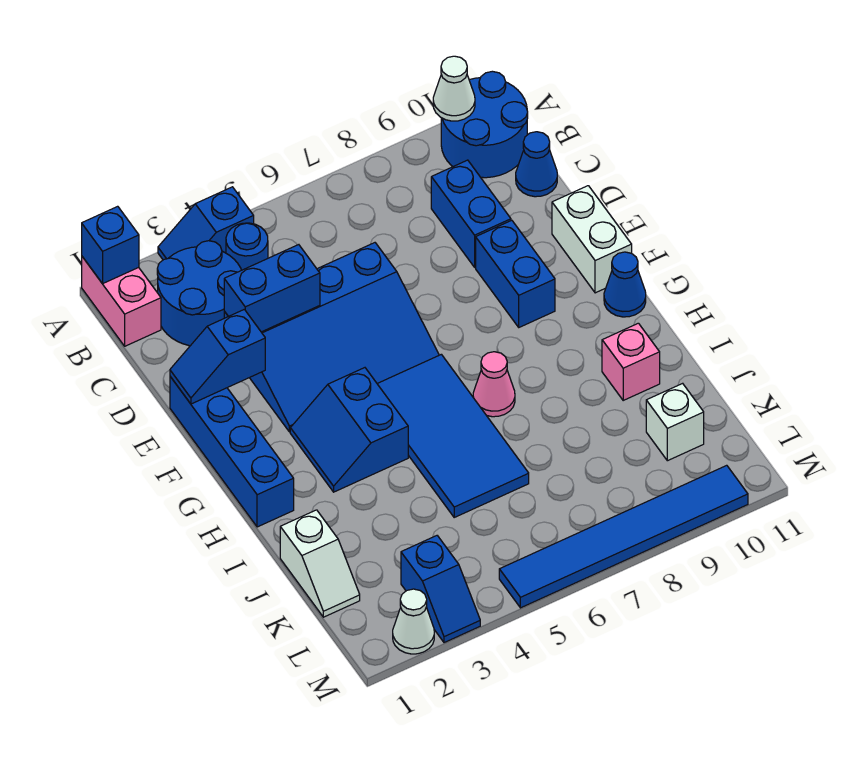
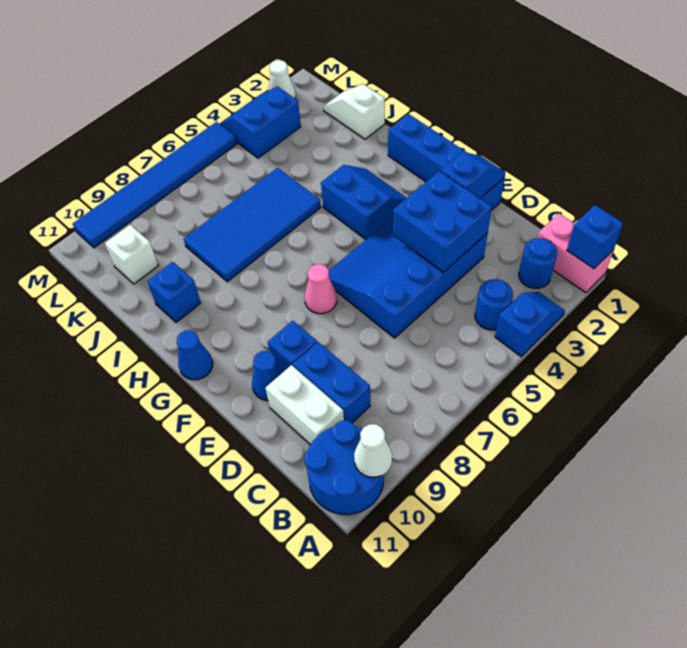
blue 2x2 round brick [157,241,241,346] -> blue 1x1 round brick [519,238,557,288]
blue 1x1 cone [516,132,557,197] -> blue 1x1 cone moved to [252,351,283,401]
blue 1x2 brick [224,245,320,332] -> blue 2x2 brick [393,171,492,272]
blue 1x2 brick [476,220,555,327] -> blue 1x1 brick [268,321,317,372]
white 1x2 brick [552,186,632,293] -> white 1x2 brick moved to [265,365,344,445]
blue 2x4 tile [377,354,529,517] -> blue 2x4 tile turned to [184,168,321,282]
pink 1x1 cone [473,352,515,417] -> pink 1x1 cone moved to [305,264,337,314]
pink 1x1 brick [602,323,660,400] -> blue 1x1 brick [147,262,201,323]
blue 1x2 slope [401,536,480,643] -> blue 2x2 slope [220,86,301,158]

